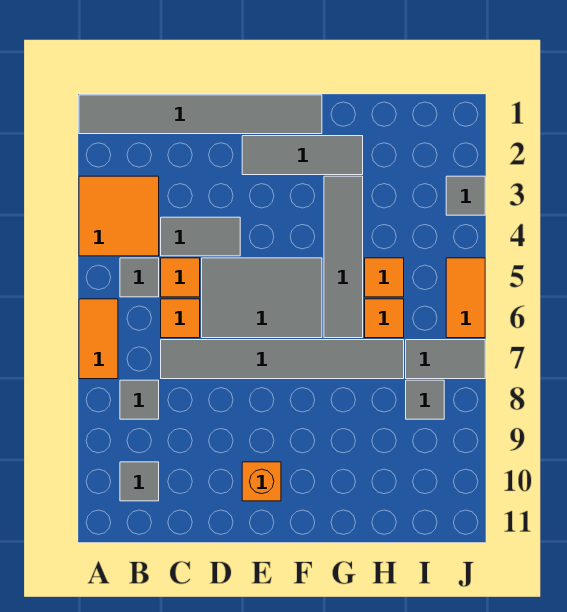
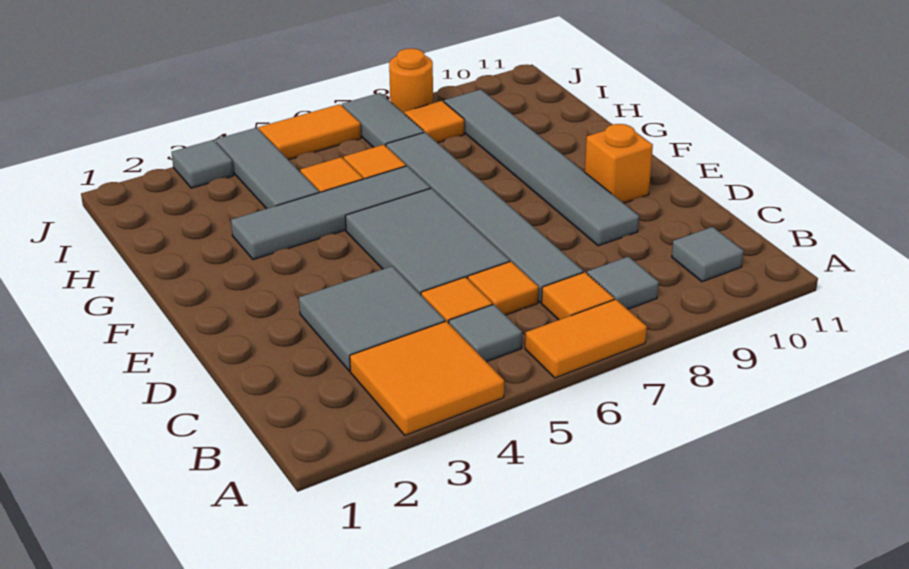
grey 1x6 tile [79,95,322,134] -> grey 1x6 tile moved to [444,89,639,246]
none -> orange 1x1 tile [542,272,614,320]
grey 1x2 tile [161,217,240,256] -> grey 2x2 tile [299,266,445,371]
grey 1x3 tile [242,136,363,175] -> grey 1x3 tile moved to [216,128,319,209]
grey 1x1 tile [406,380,444,419] -> orange 1x1 tile [404,101,464,143]
none -> orange 1x1 round brick [389,48,433,113]

